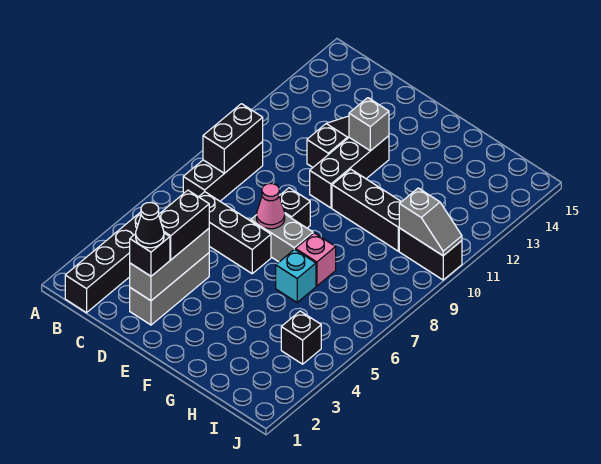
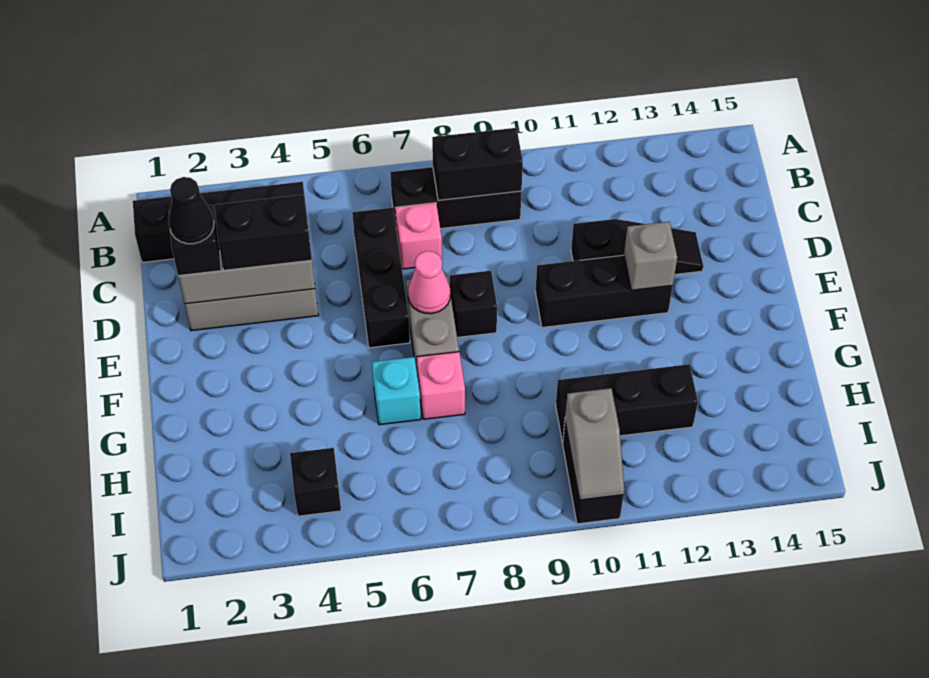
none -> pink 1x1 brick [395,203,442,269]
black 1x3 brick [332,169,401,251] -> black 1x3 brick turned to [556,364,698,443]

